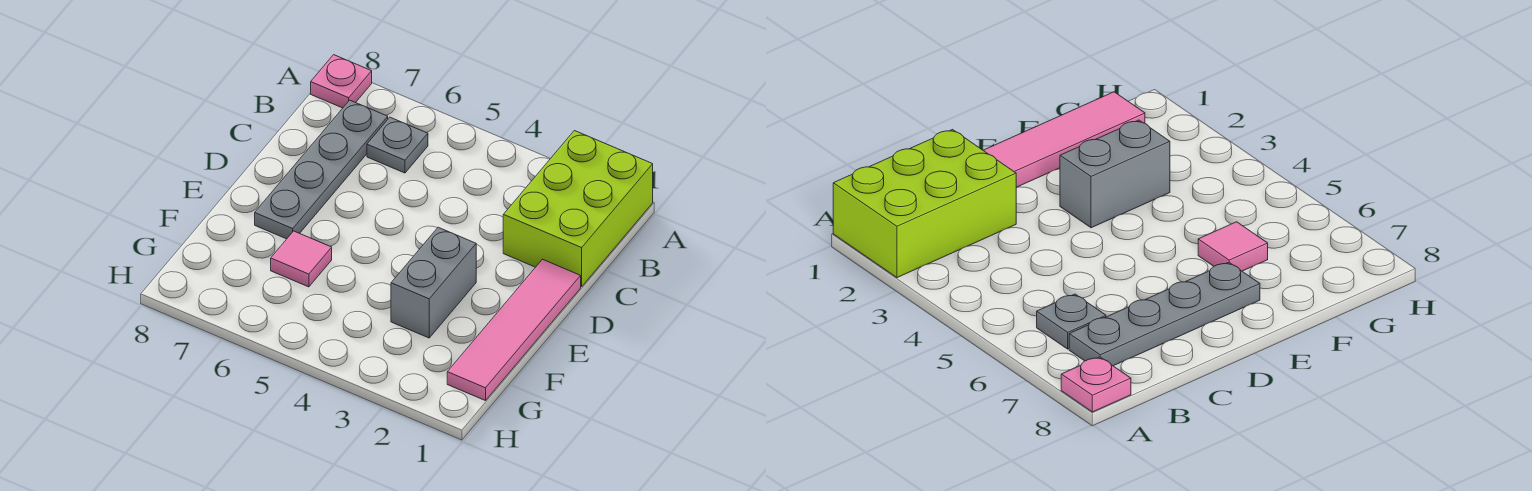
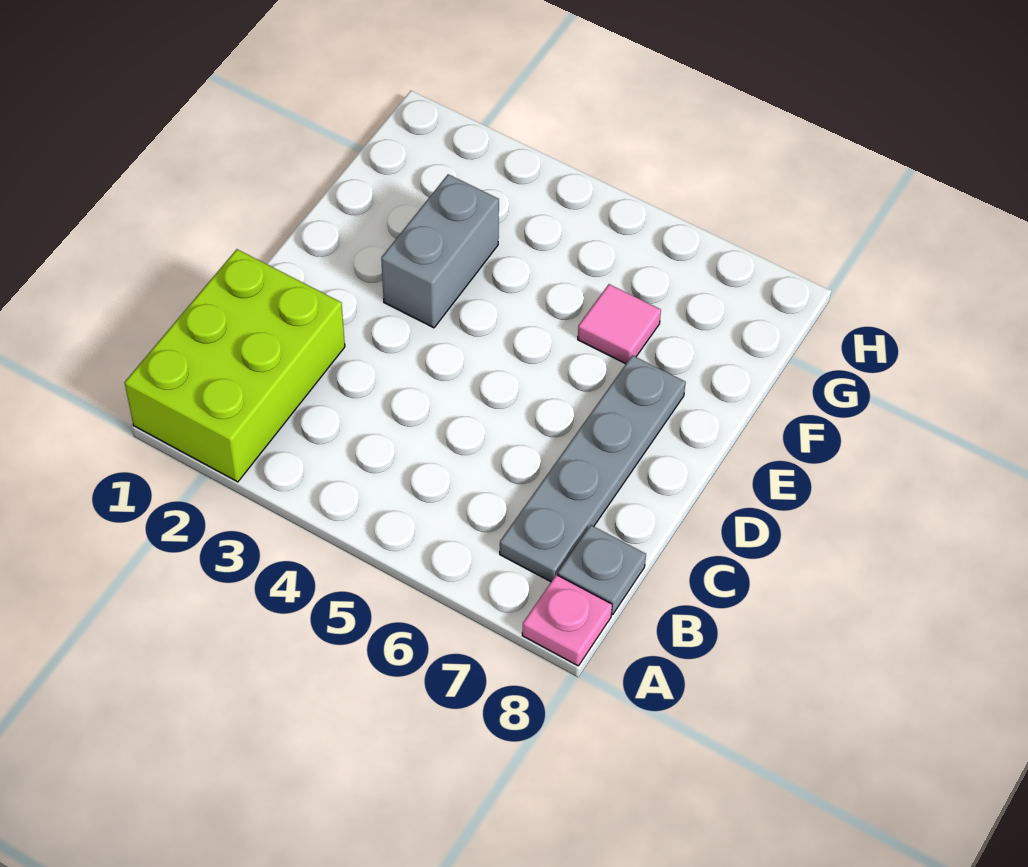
grey 1x1 plate [367,117,428,173] -> grey 1x1 plate moved to [558,525,646,615]
pink 1x4 tile [447,259,581,401] -> none

